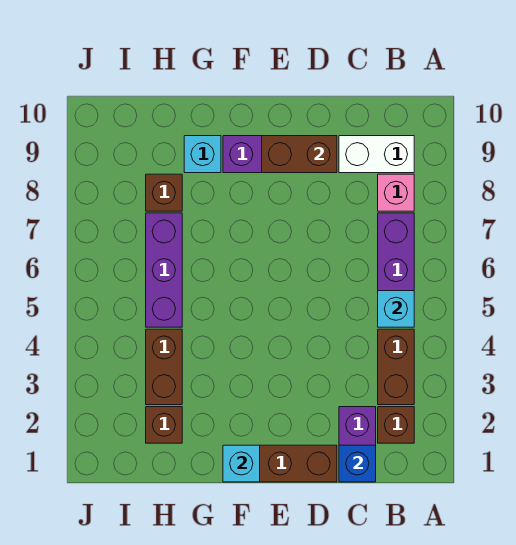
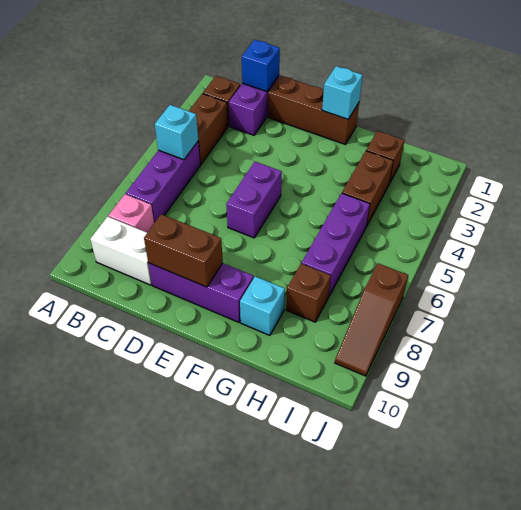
none -> purple 1x2 brick [226,162,282,238]
none -> brown 1x3 slope [335,263,408,376]

